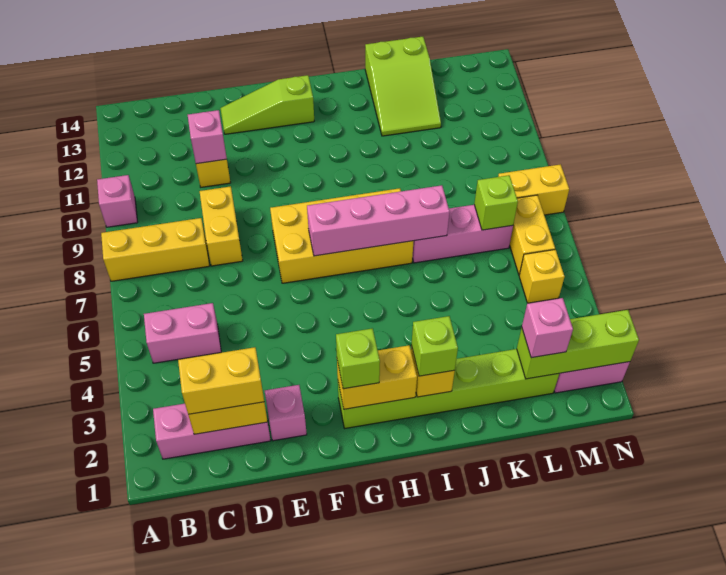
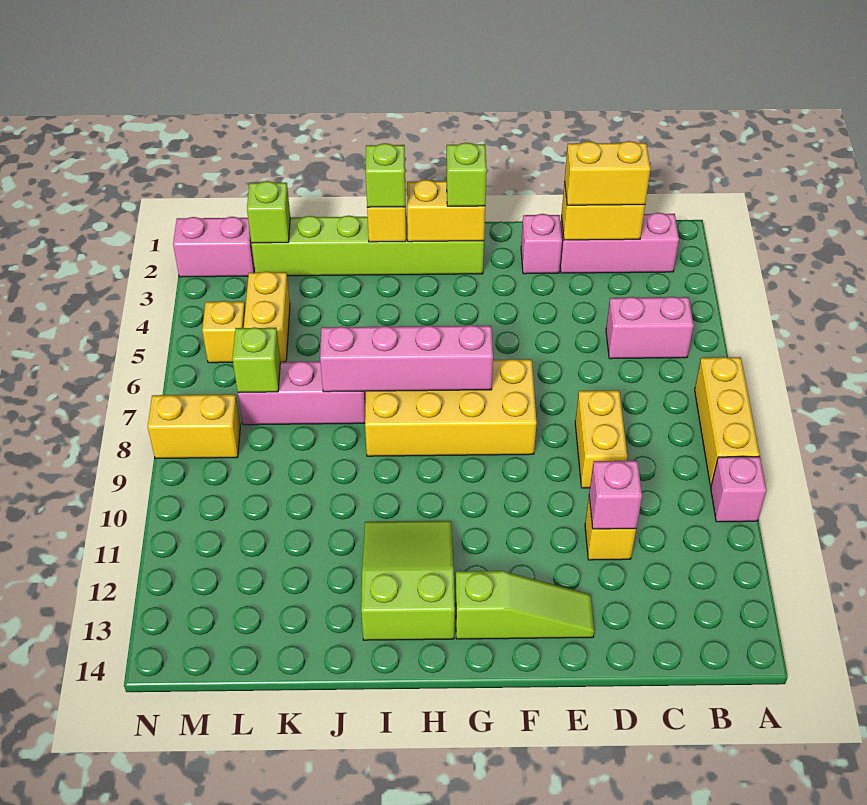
yellow 1x3 brick [101,218,209,281] -> yellow 1x3 brick turned to [695,357,760,486]
lime 2x3 slope [365,37,441,136] -> lime 2x3 slope moved to [361,521,455,640]
lime 1x3 brick [517,310,639,379] -> lime 1x1 brick [247,181,290,243]
pink 1x1 brick [522,298,573,358] -> none
yellow 1x2 brick [510,195,555,275] -> yellow 1x2 brick moved to [244,271,290,362]

